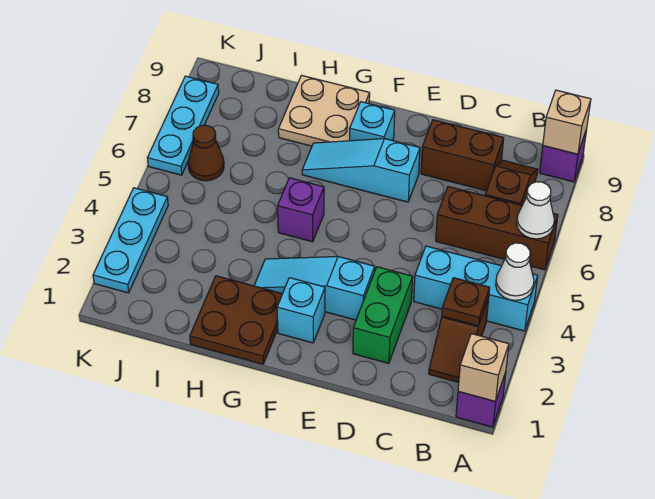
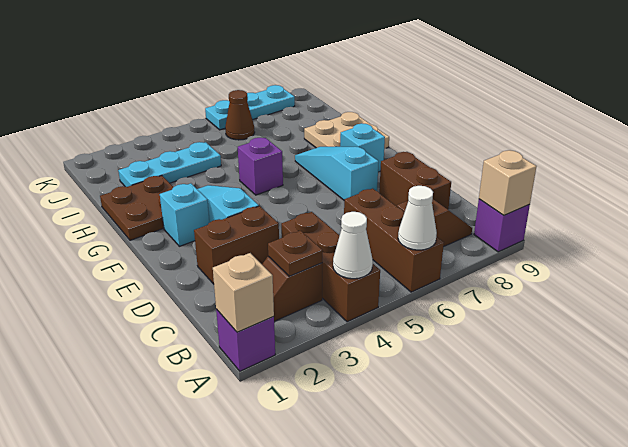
cyan 1x3 brick [414,246,538,331] -> brown 1x3 brick [281,212,380,322]
green 1x2 brick [353,267,413,363] -> brown 1x2 brick [194,206,279,284]
cyan 1x3 plate [93,188,168,293] -> cyan 1x3 plate moved to [118,142,221,187]

